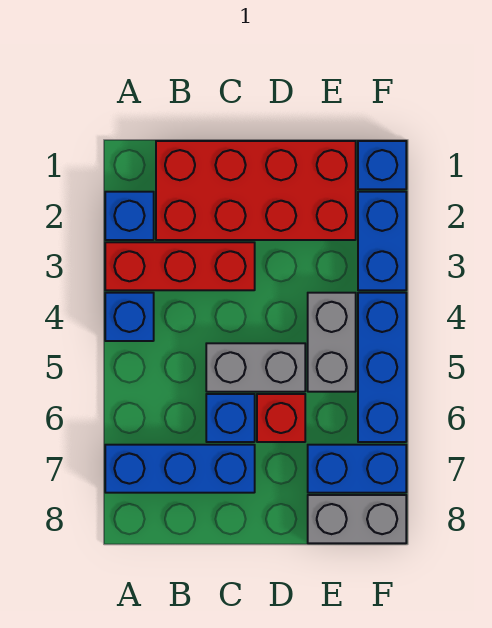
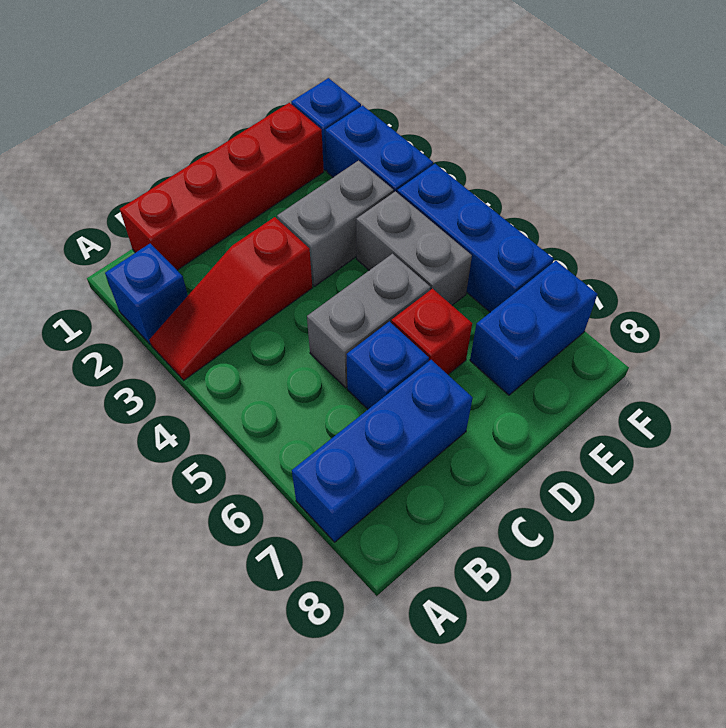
red 1x3 brick [105,242,255,290] -> red 1x3 slope [149,217,312,380]
blue 1x1 brick [105,293,154,341] -> none
red 2x4 brick [156,141,356,240] -> red 1x4 brick [120,103,324,270]
grey 1x2 brick [308,495,406,543] -> grey 1x2 brick moved to [277,161,394,286]

